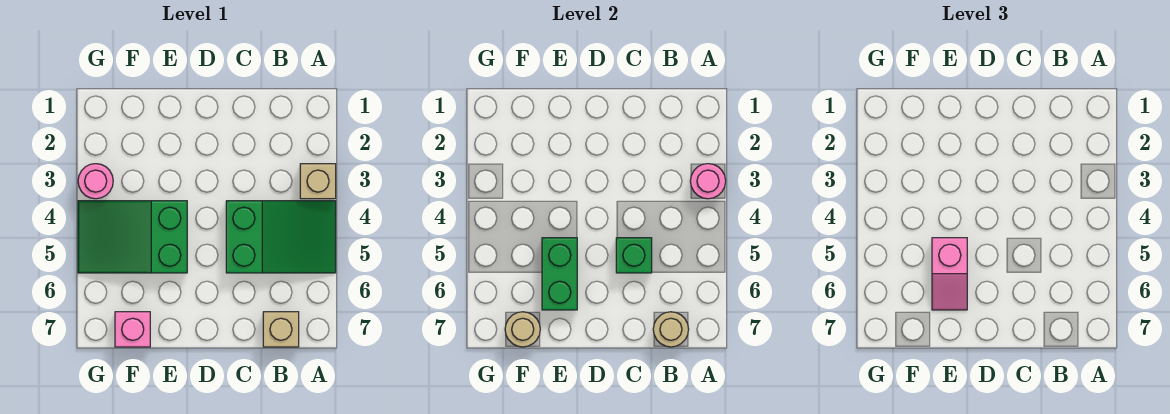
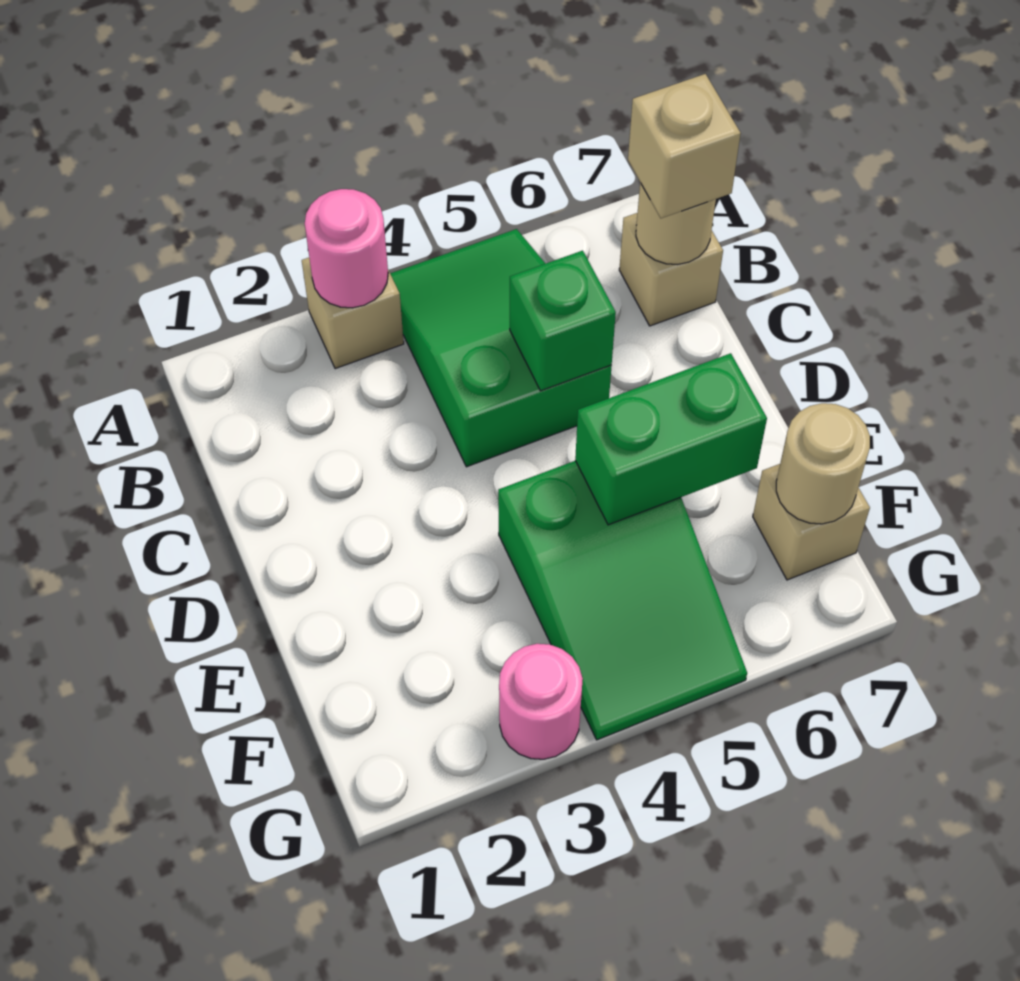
none -> tan 1x1 brick [628,74,741,218]
pink 1x2 slope [932,238,967,310] -> none
pink 1x1 brick [115,312,150,347] -> tan 1x1 brick [753,464,870,580]

